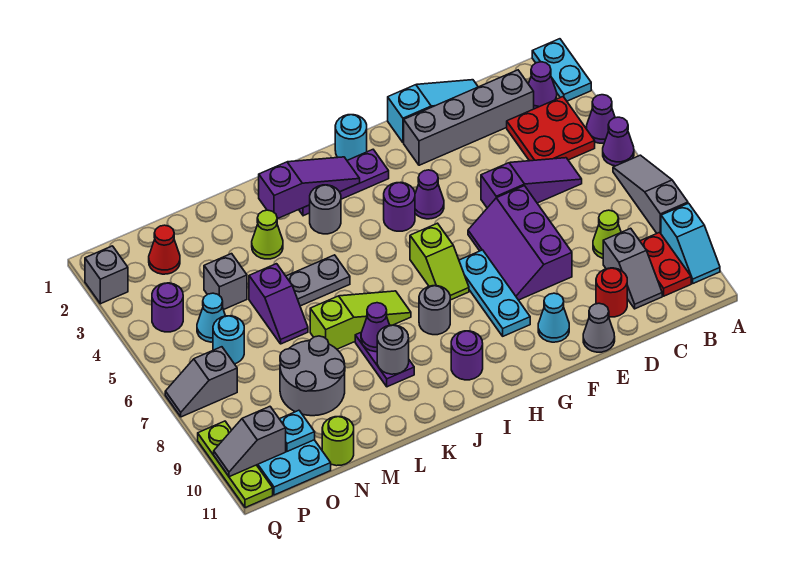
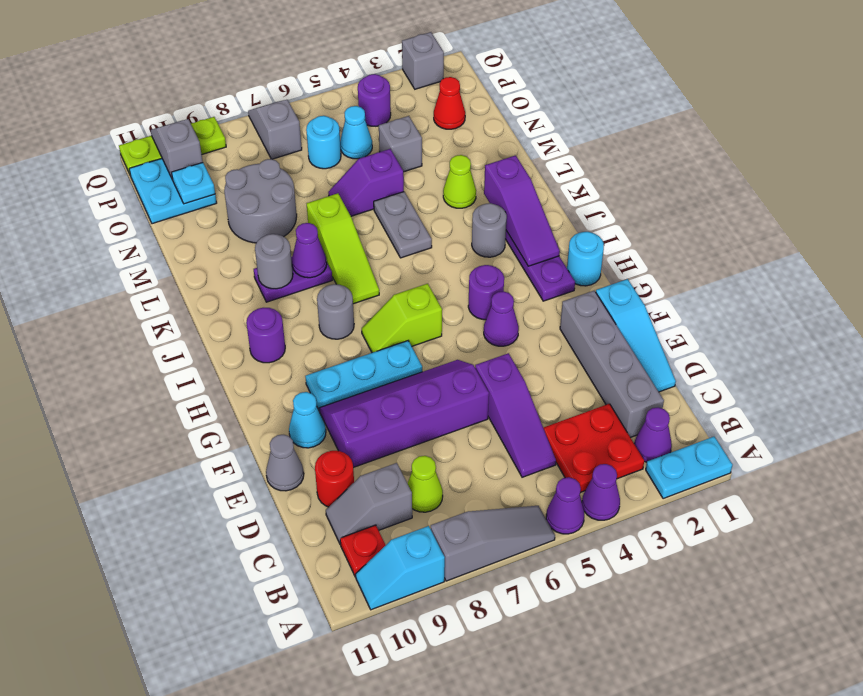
red 1x2 plate [640,232,691,296] -> red 1x1 plate [340,525,386,577]
purple 2x3 slope [468,186,572,300] -> purple 2x4 slope [320,360,489,468]
lime 1x1 round brick [322,417,354,466] -> none

